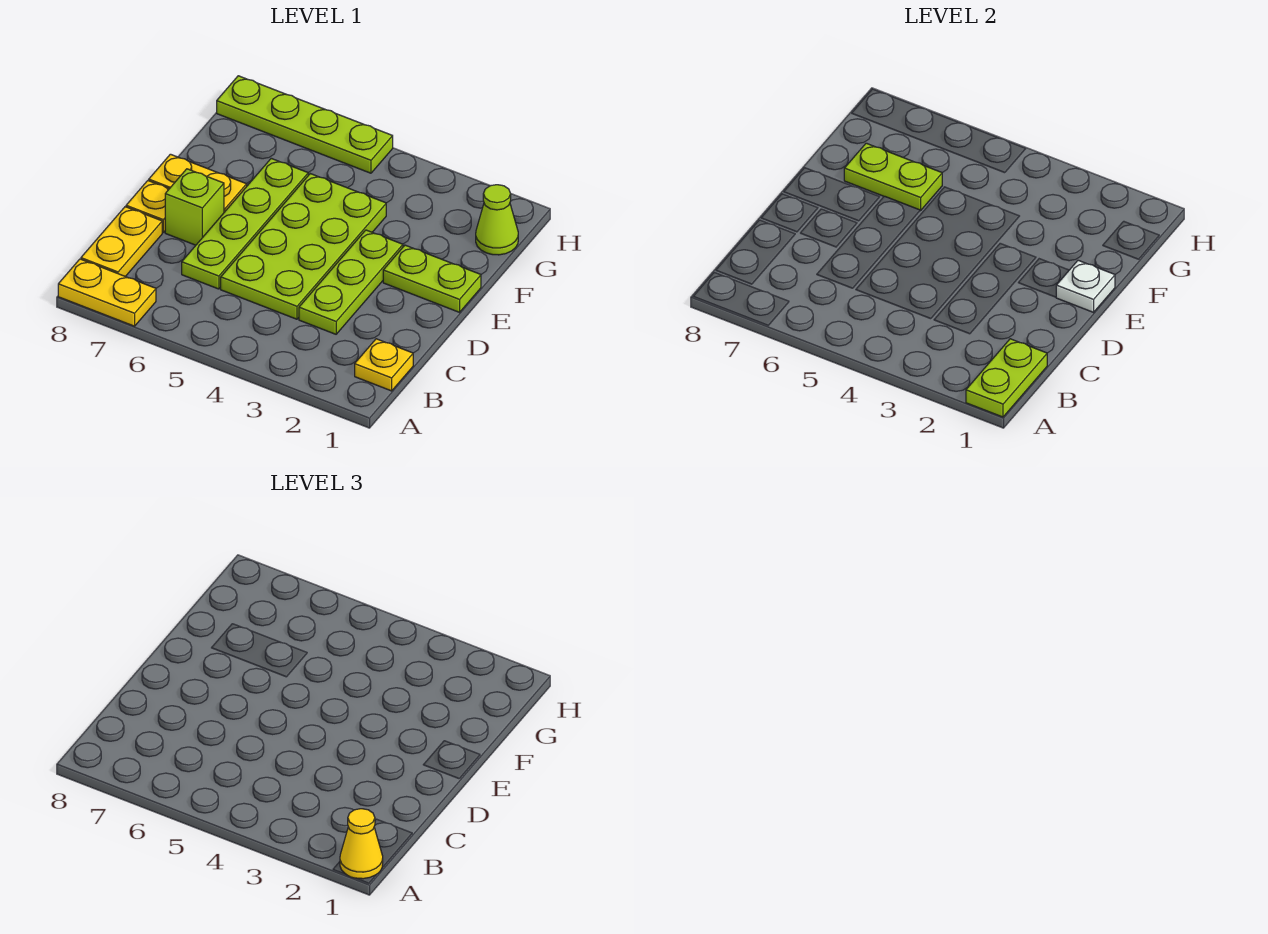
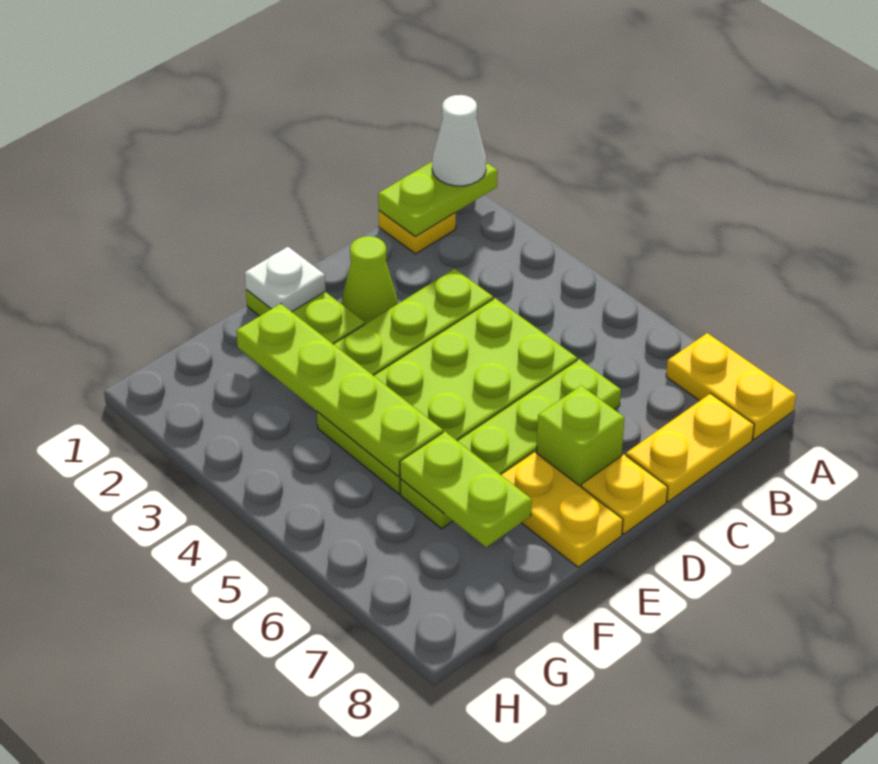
yellow 1x1 cone [340,809,383,879] -> white 1x1 cone [432,95,486,186]
lime 1x1 cone [476,185,518,255] -> lime 1x1 cone moved to [342,236,398,324]
lime 1x4 plate [217,76,393,173] -> lime 1x4 plate moved to [236,304,443,476]

